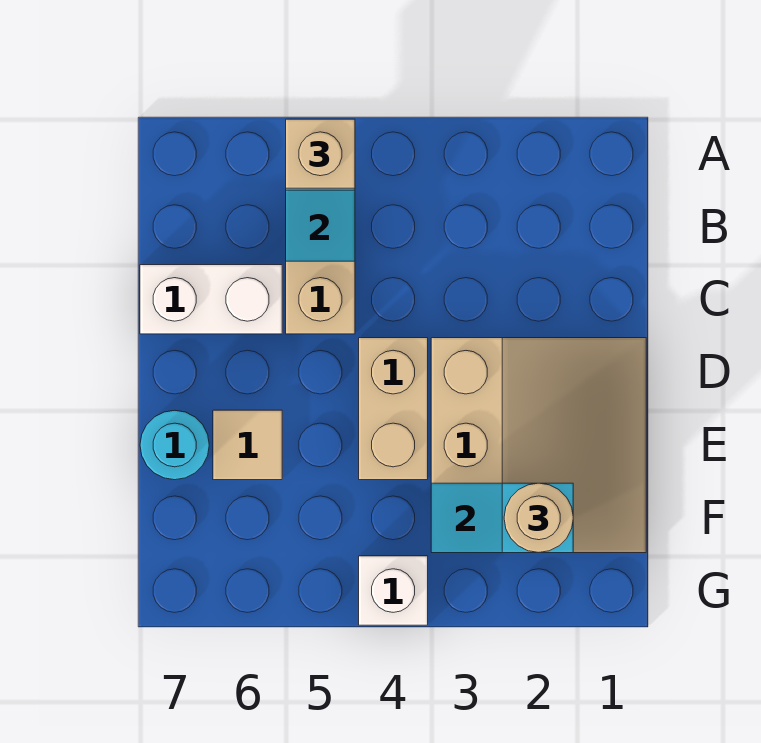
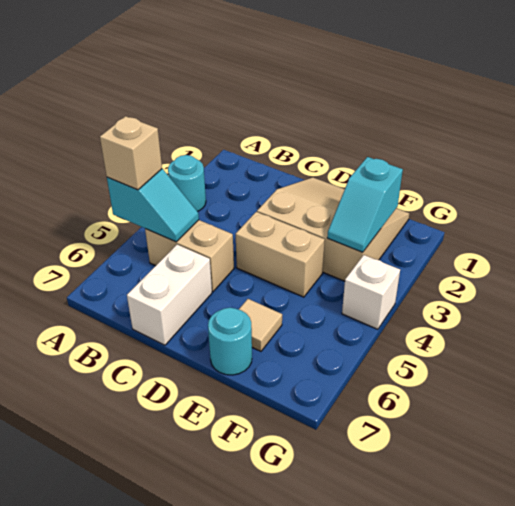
none -> cyan 1x1 round brick [168,155,206,211]
tan 1x1 round brick [504,483,573,553] -> none

